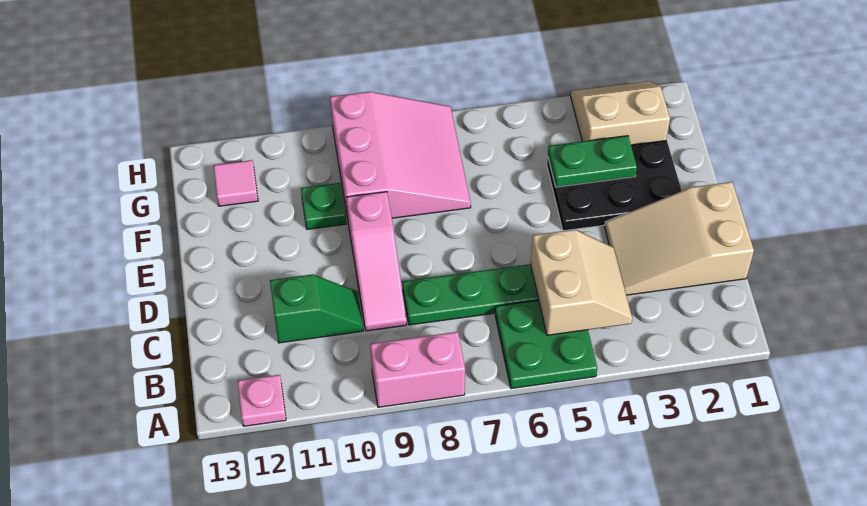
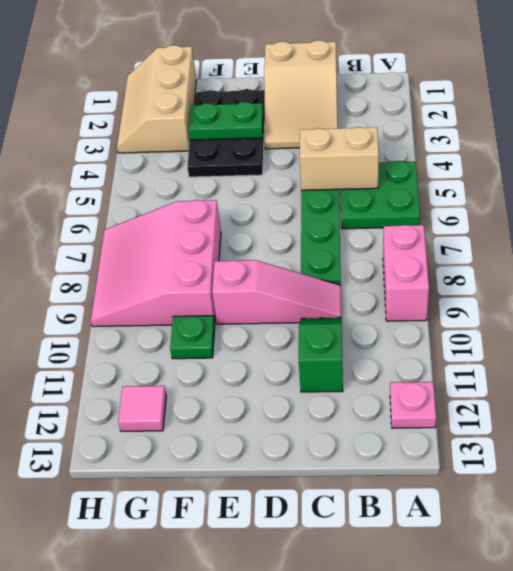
green 1x2 plate [548,136,637,187] -> green 1x2 plate turned to [188,102,263,140]
pink 3x3 slope [330,92,471,219] -> pink 3x3 slope turned to [91,200,221,327]
tan 2x2 slope [571,81,670,145] -> tan 2x3 slope [117,45,196,153]

